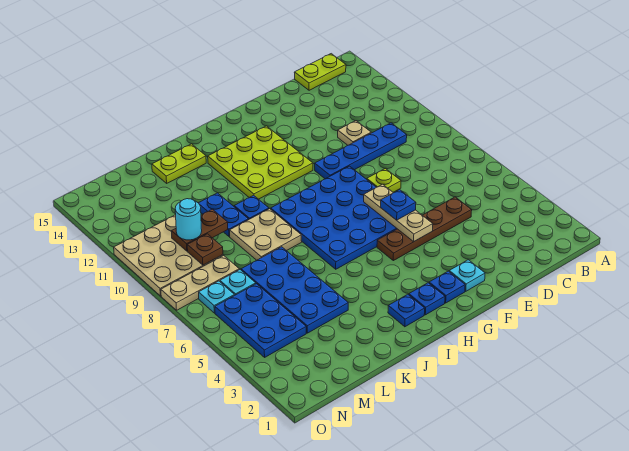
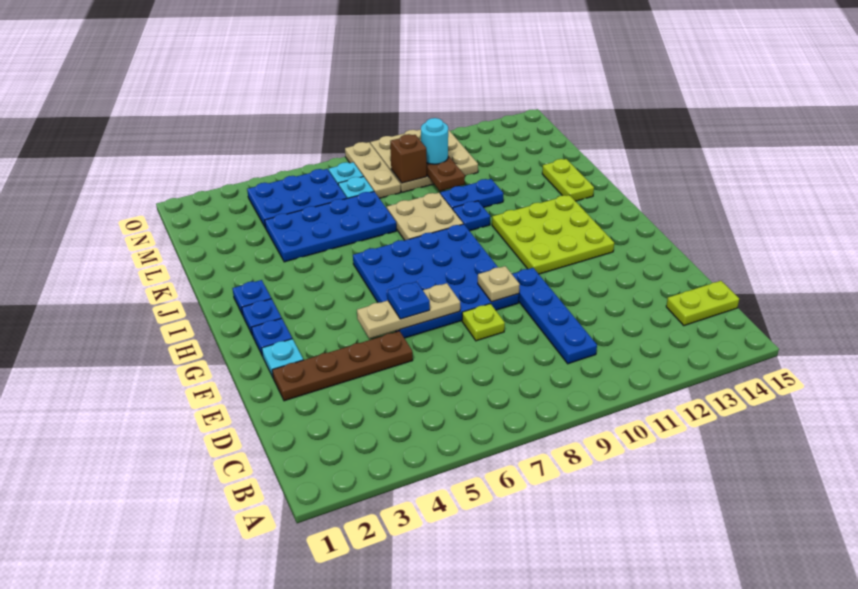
lime 1x2 plate [294,54,346,90] -> lime 1x2 plate turned to [666,281,739,326]
brown 1x4 plate [377,197,472,261] -> brown 1x4 plate turned to [272,331,413,401]
tan 1x1 plate [338,121,371,145] -> tan 1x1 plate moved to [478,266,520,302]
brown 1x1 plate [187,234,223,265] -> brown 1x1 brick [390,134,427,183]

